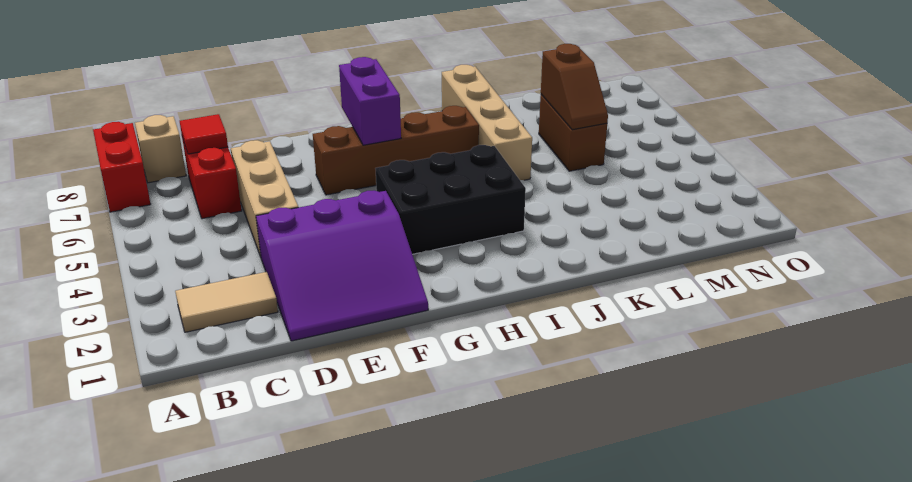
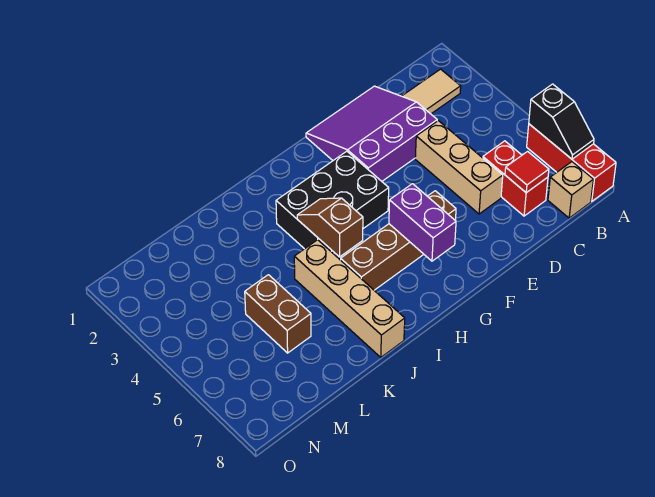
none -> black 1x2 slope [529,84,594,159]
red 1x2 brick [93,122,150,212] -> red 1x3 brick [527,124,616,201]
brown 1x2 slope [541,44,608,130] -> brown 1x2 slope moved to [297,198,363,257]

